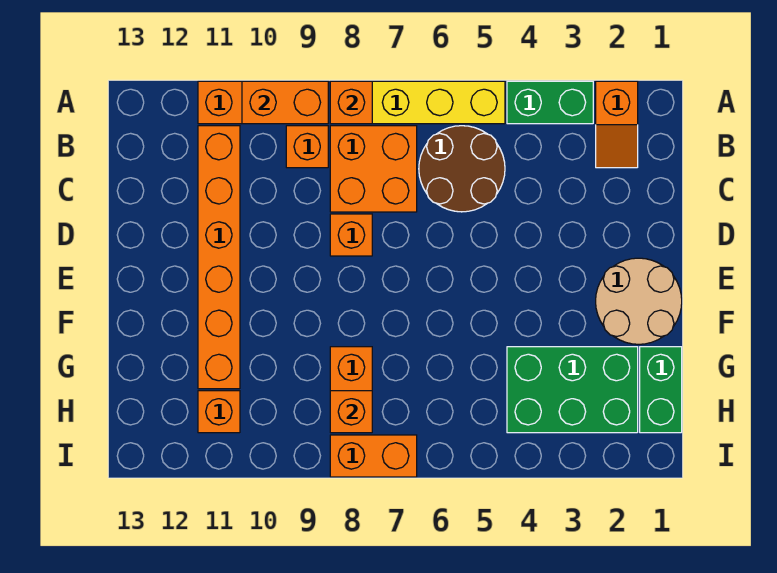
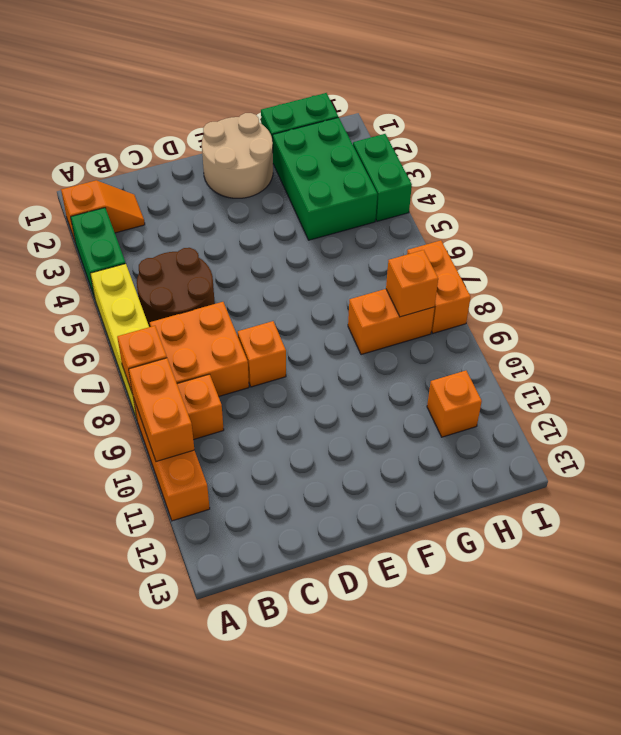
orange 1x6 brick [198,126,240,389] -> none
none -> green 1x2 brick [353,134,412,221]

